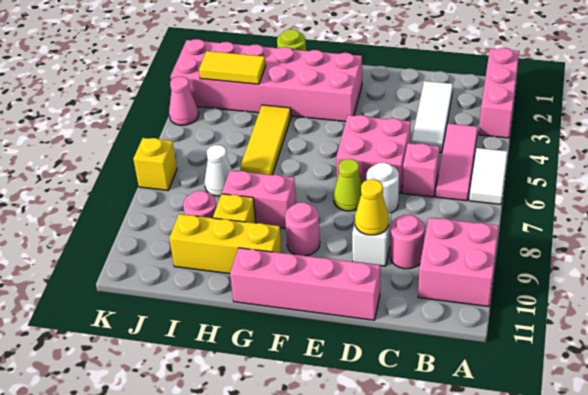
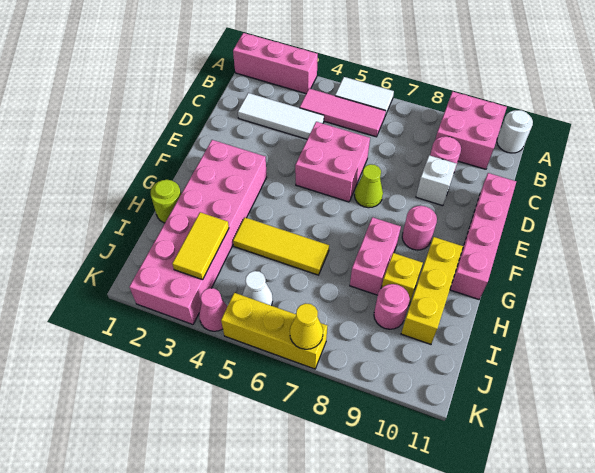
pink 1x1 brick [402,143,439,197] -> none
white 1x1 round brick [367,163,399,213] -> white 1x1 round brick moved to [497,110,533,153]
yellow 1x1 cone [355,179,389,235] -> yellow 1x1 cone moved to [290,303,323,349]
white 1x1 cone [204,145,232,196] -> white 1x1 cone moved to [242,271,273,306]
yellow 1x1 brick [133,138,177,190] -> yellow 1x3 brick [221,293,327,369]

